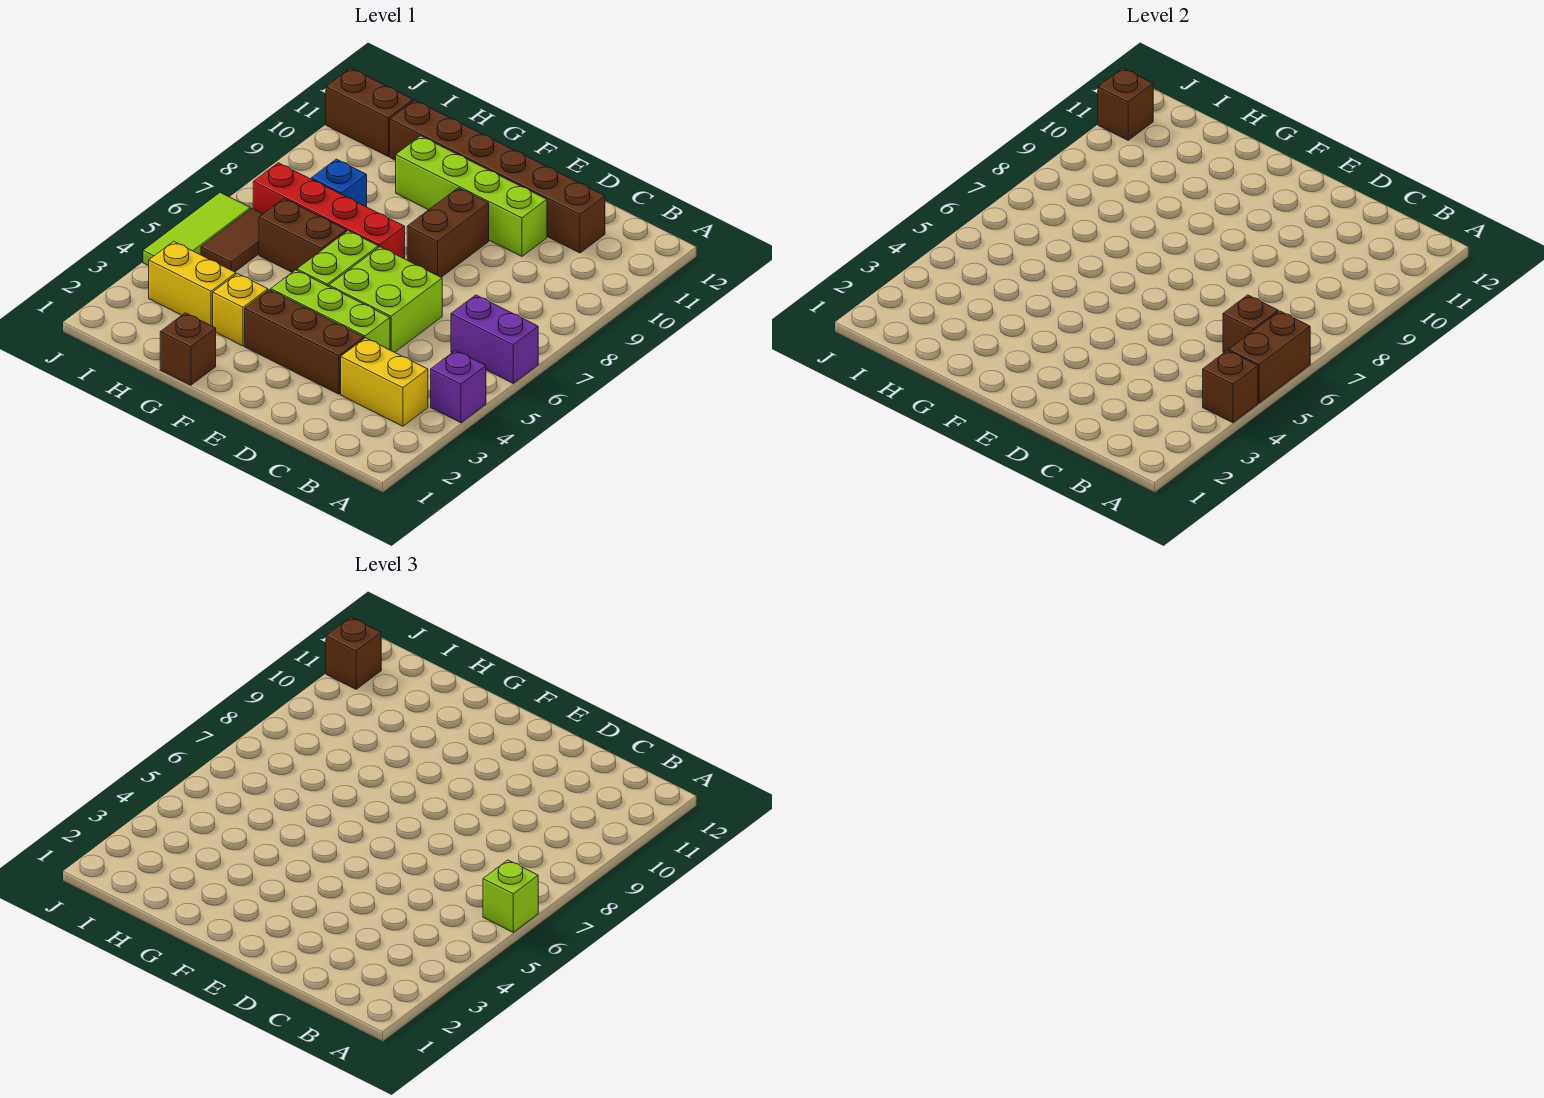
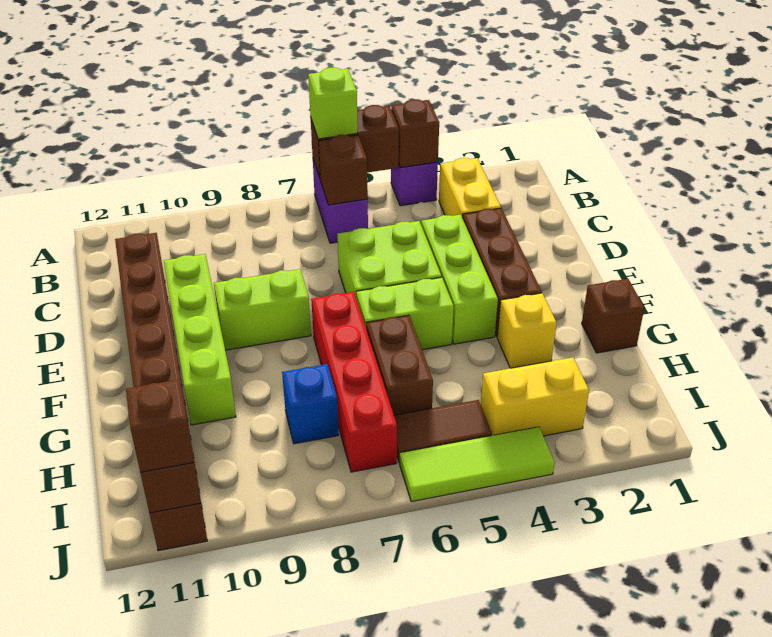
brown 1x2 brick [407,188,489,277] -> lime 1x2 brick [214,269,311,350]
yellow 1x2 brick [149,241,236,326] -> yellow 1x2 brick turned to [481,357,589,436]

